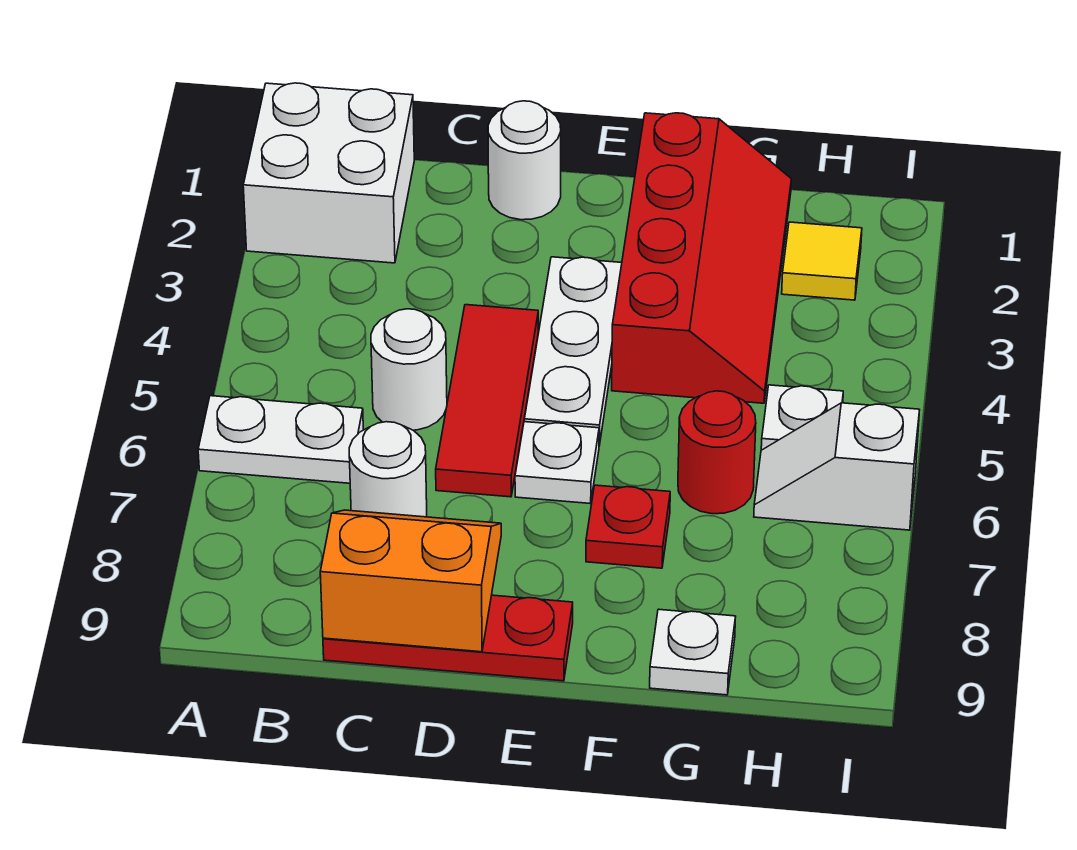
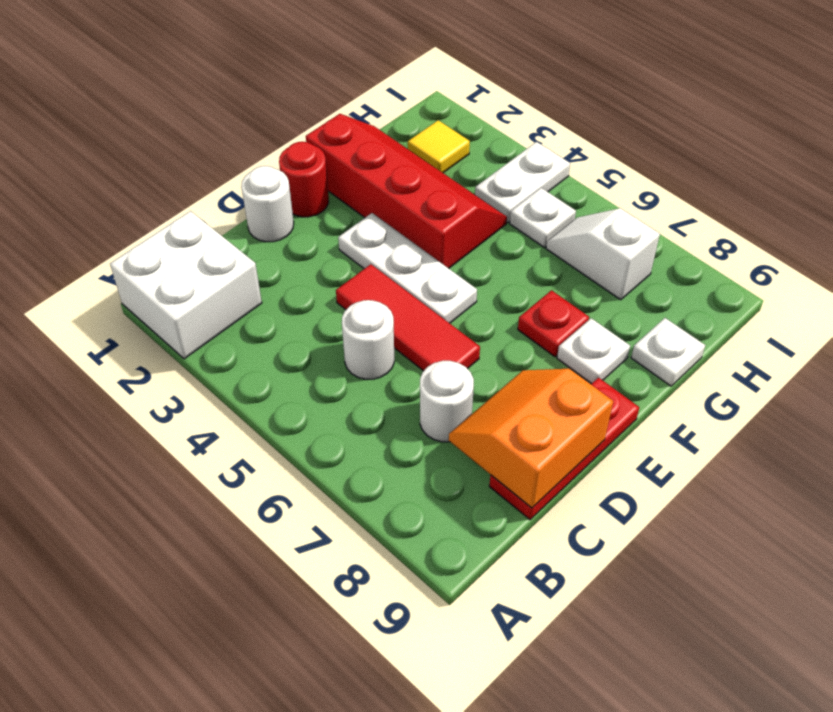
white 1x2 plate [198,396,363,483] -> white 1x2 plate moved to [475,142,570,223]
white 1x1 plate [515,422,599,504] -> white 1x1 plate moved to [557,318,630,384]
red 1x1 round brick [678,391,756,514] -> red 1x1 round brick moved to [279,142,329,217]
white 1x2 slope [754,403,919,530] -> white 1x2 slope turned to [546,208,660,300]

